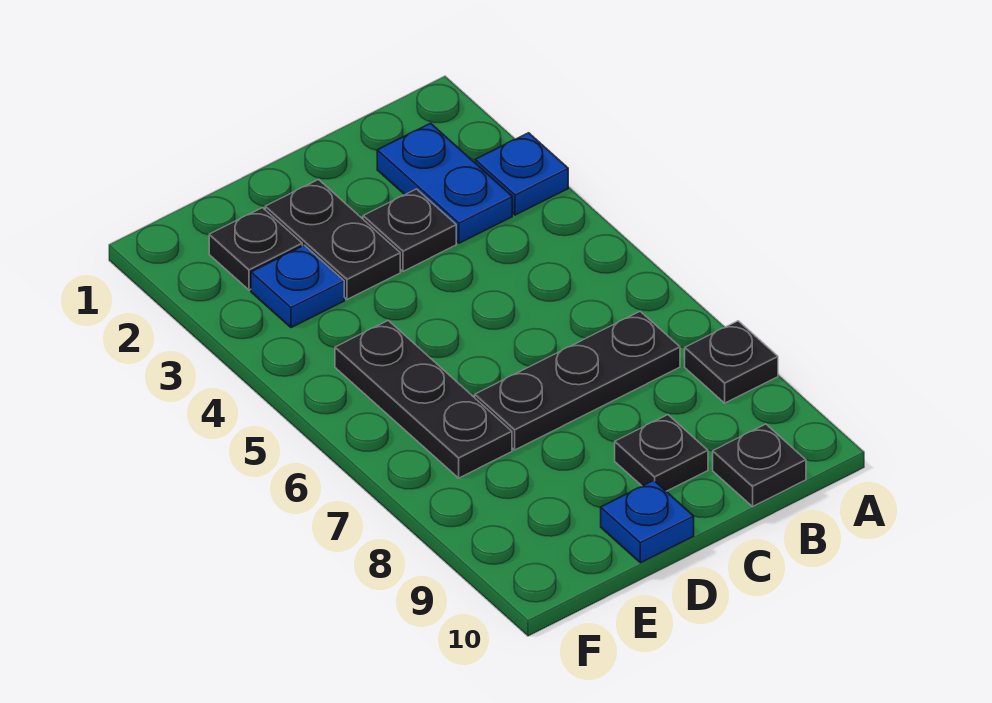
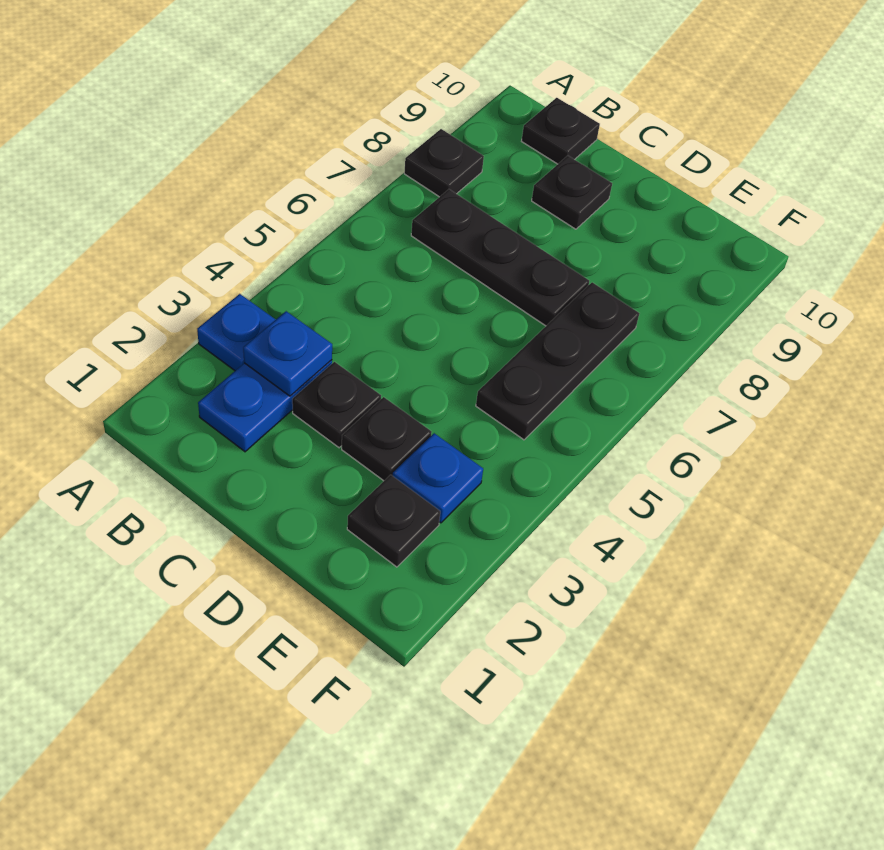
black 1x2 plate [265,180,400,299] -> black 1x1 plate [342,397,432,481]
blue 1x1 plate [601,480,694,563] -> blue 1x1 plate moved to [243,311,332,396]

